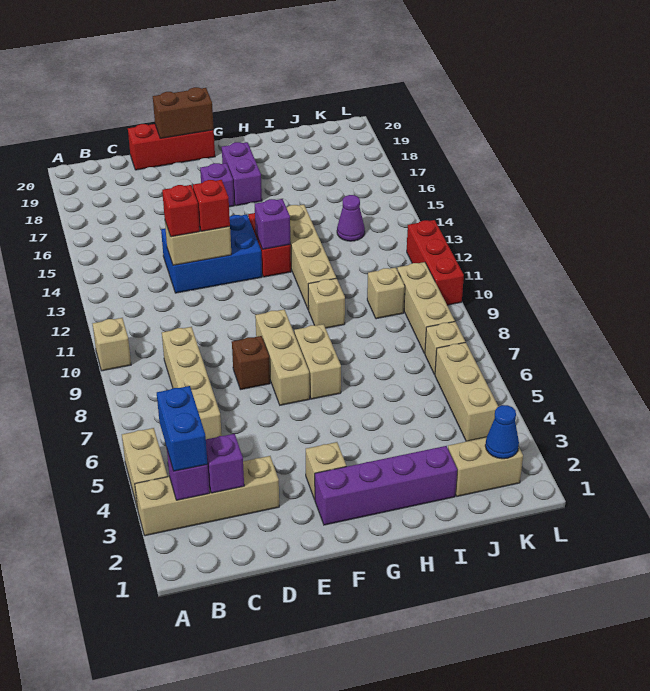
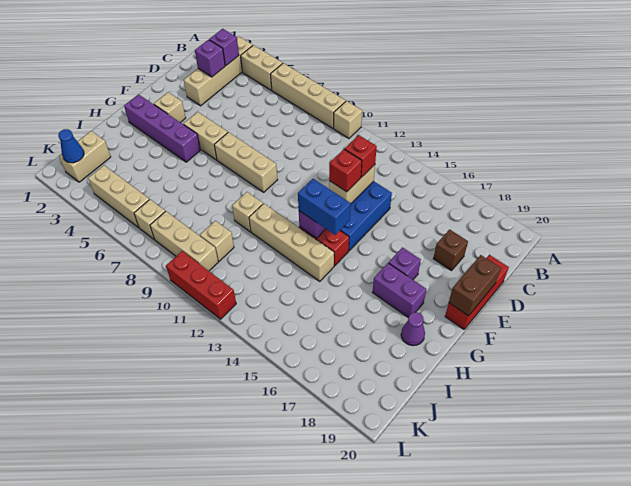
blue 1x2 brick [157,386,207,471] -> blue 1x2 brick moved to [298,179,351,235]
tan 1x4 brick [162,327,222,439] -> tan 1x4 brick moved to [271,63,346,128]
brown 1x1 brick [232,336,270,390] -> brown 1x1 brick moved to [433,230,468,271]
purple 1x4 brick [315,446,457,525] -> purple 1x4 brick turned to [124,94,200,162]
tan 1x2 brick [294,324,341,399] -> tan 1x2 brick moved to [184,112,228,160]
purple 1x1 cone [337,195,365,241] -> purple 1x1 cone moved to [401,312,425,346]

